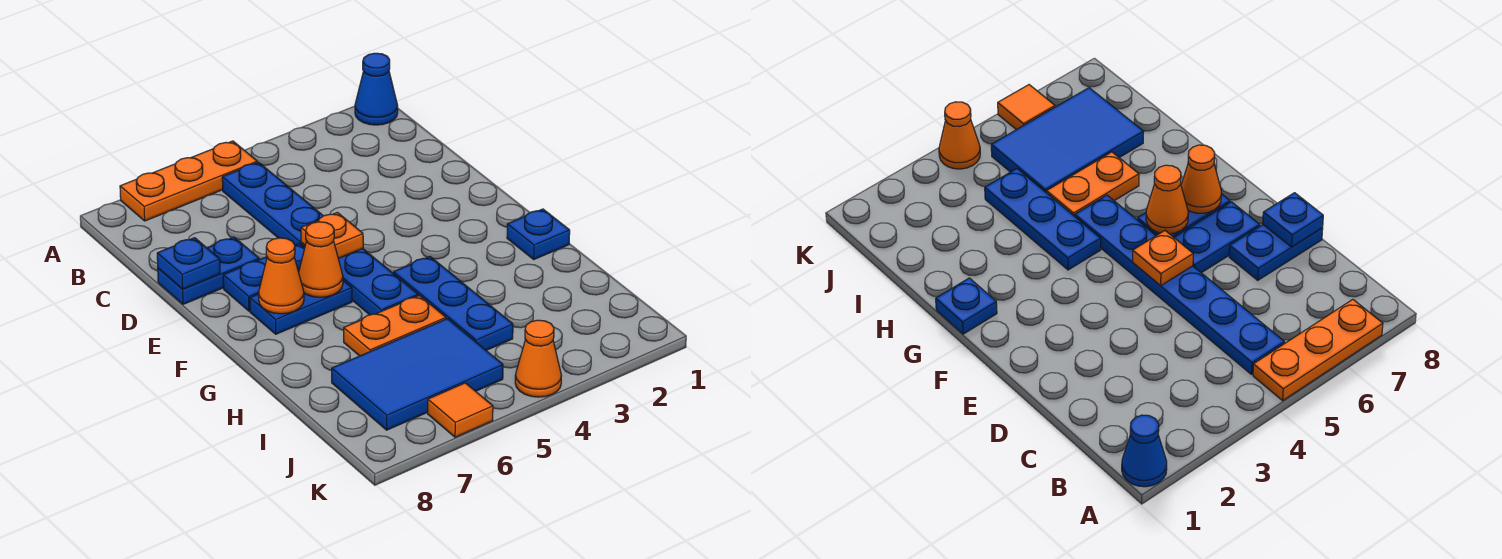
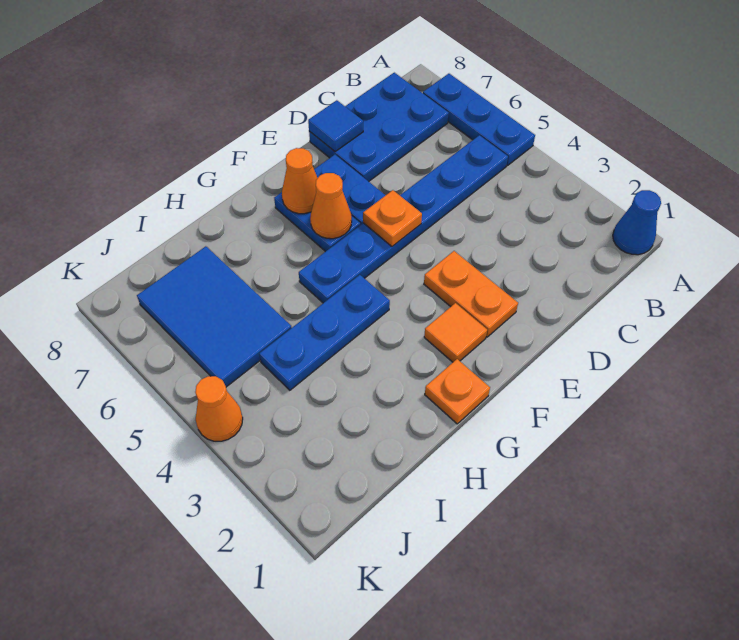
orange 1x3 plate [120,141,257,221] -> blue 1x3 plate [423,74,535,166]
blue 1x2 plate [158,237,259,304] -> blue 2x3 plate [309,73,449,181]
blue 1x1 plate [157,238,220,289] -> blue 1x1 tile [308,100,363,152]
blue 1x1 plate [507,209,570,259] -> orange 1x1 plate [425,359,490,424]
orange 1x2 plate [344,295,446,356] -> orange 1x2 plate moved to [424,251,518,337]
orange 1x1 tile [428,383,493,437] -> orange 1x1 tile moved to [424,303,487,362]

